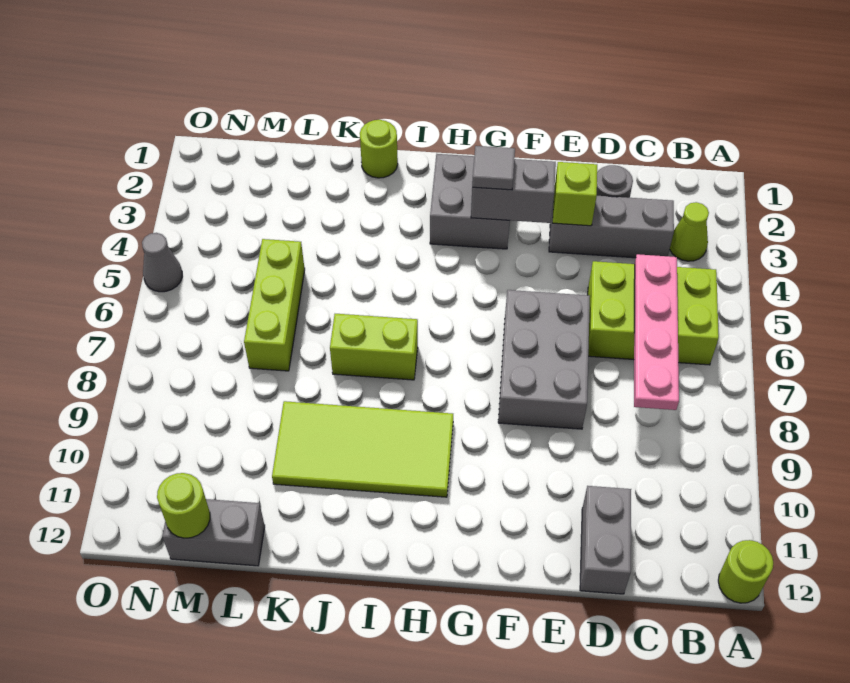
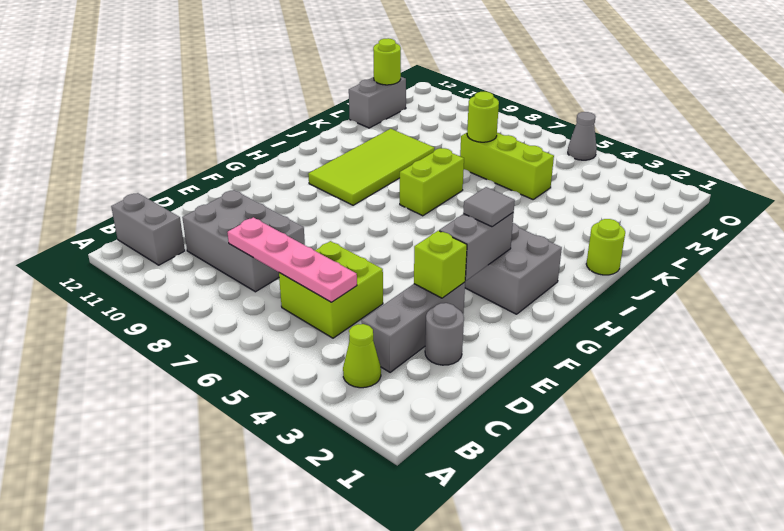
lime 1x1 round brick [718,540,773,603] -> lime 1x1 round brick moved to [467,92,499,142]
lime 2x3 brick [588,261,719,365] -> lime 2x2 brick [279,241,383,338]
grey 1x2 brick [580,486,631,594] -> grey 1x2 brick moved to [111,193,185,265]
grey 2x3 brick [498,290,590,429] -> grey 2x3 brick moved to [182,190,305,292]

